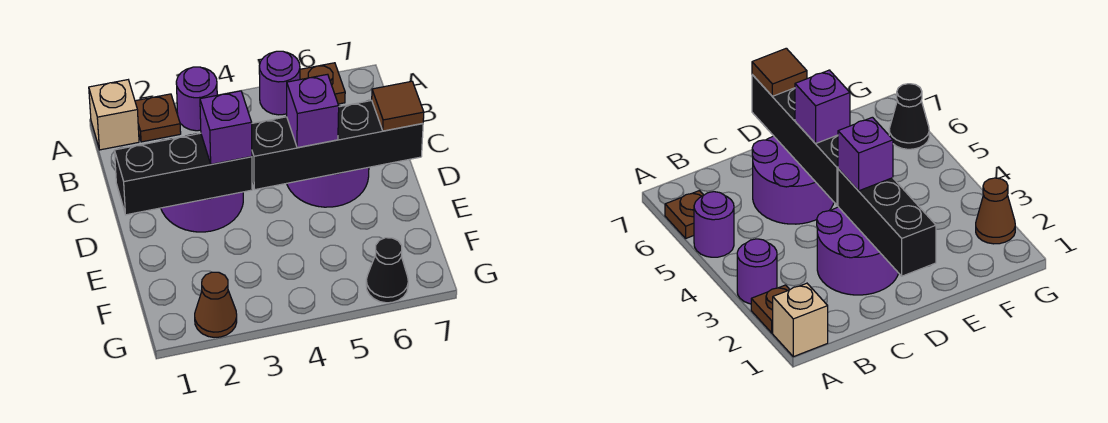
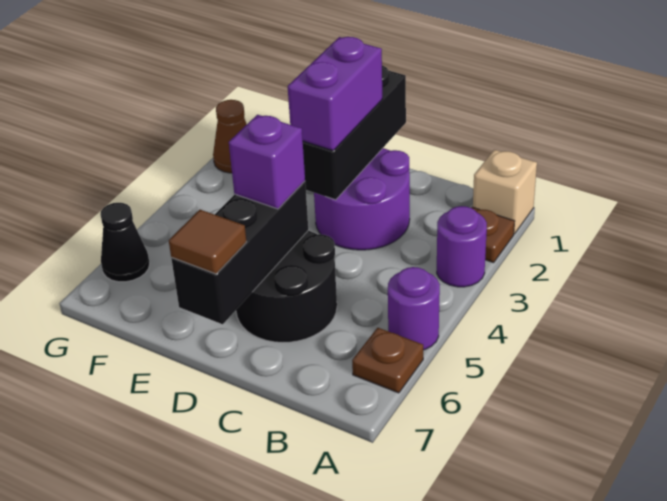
purple 2x2 round brick [287,106,369,207] -> black 2x2 round brick [236,231,337,343]
purple 1x1 brick [200,91,252,164] -> purple 1x2 brick [288,37,382,151]
black 1x4 brick [252,100,423,190] -> black 1x3 brick [171,181,308,324]

